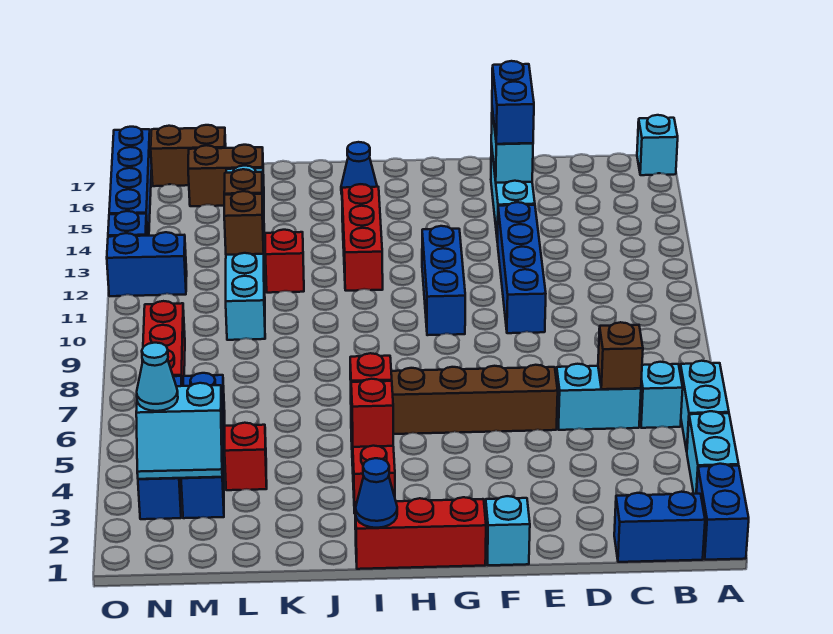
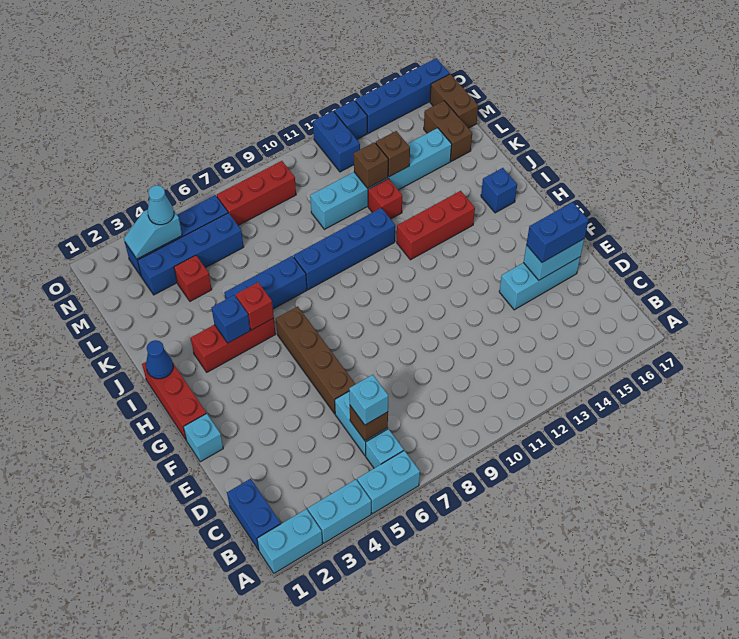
blue 1x2 brick [697,464,749,560] -> cyan 1x2 brick [257,509,322,573]
cyan 1x1 brick [637,115,678,175] -> cyan 1x1 brick moved to [349,375,388,425]
blue 1x4 brick [498,202,546,333] -> blue 1x4 brick moved to [293,208,395,290]
blue 1x3 brick [422,226,465,335] -> blue 1x3 brick moved to [224,256,307,309]
red 1x1 brick [351,379,393,447] -> blue 1x1 brick [211,295,250,343]
blue 1x1 cone [341,142,377,194] -> blue 1x1 brick [481,168,517,213]
cyan 2x2 slope [136,383,223,479] -> cyan 1x2 slope [124,210,182,259]

